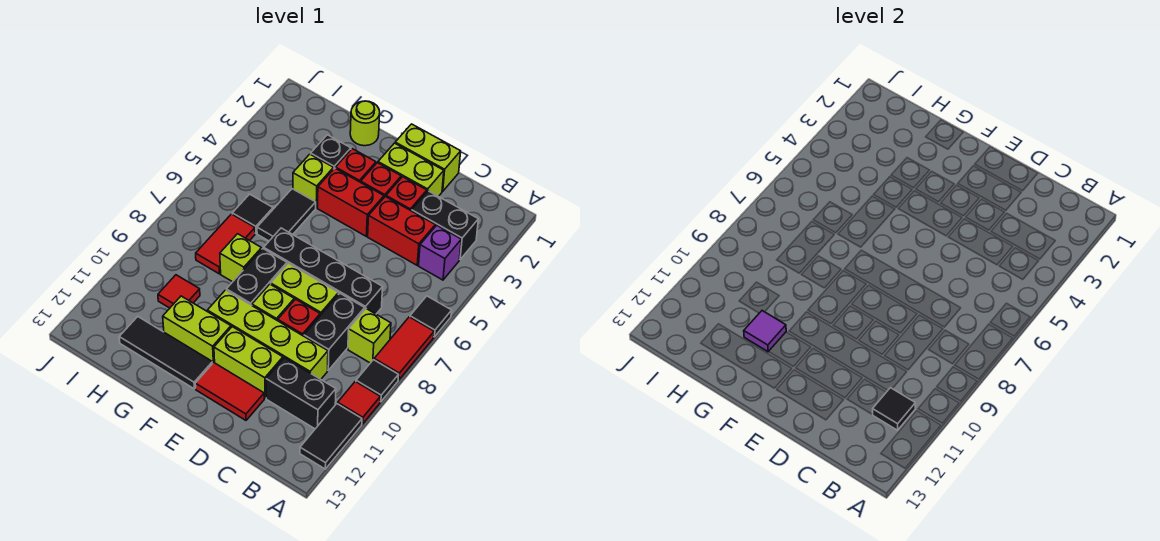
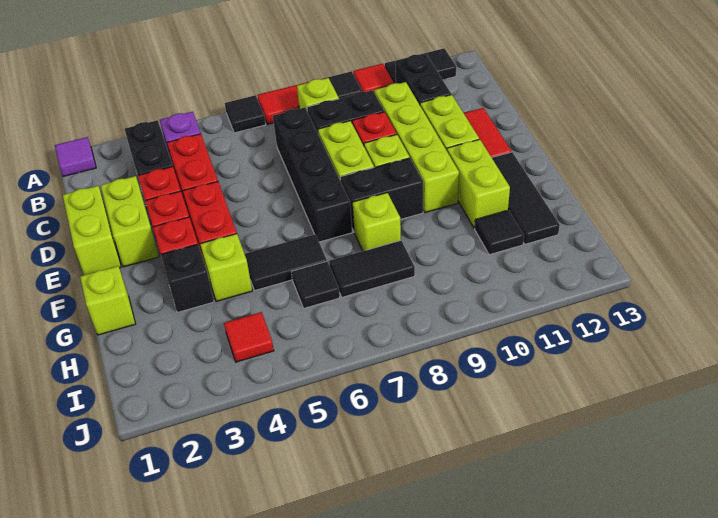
black 1x1 tile [873,388,915,430] -> black 1x1 tile moved to [475,210,524,255]
lime 1x1 round brick [350,101,380,146] -> lime 1x1 brick [80,266,135,335]
purple 1x1 tile [744,311,786,352] -> purple 1x1 tile moved to [55,137,96,176]
red 1x2 tile [196,214,255,274] -> black 1x2 tile [329,241,415,297]
red 1x1 tile [158,275,200,308] -> red 1x1 tile moved to [224,312,274,362]

